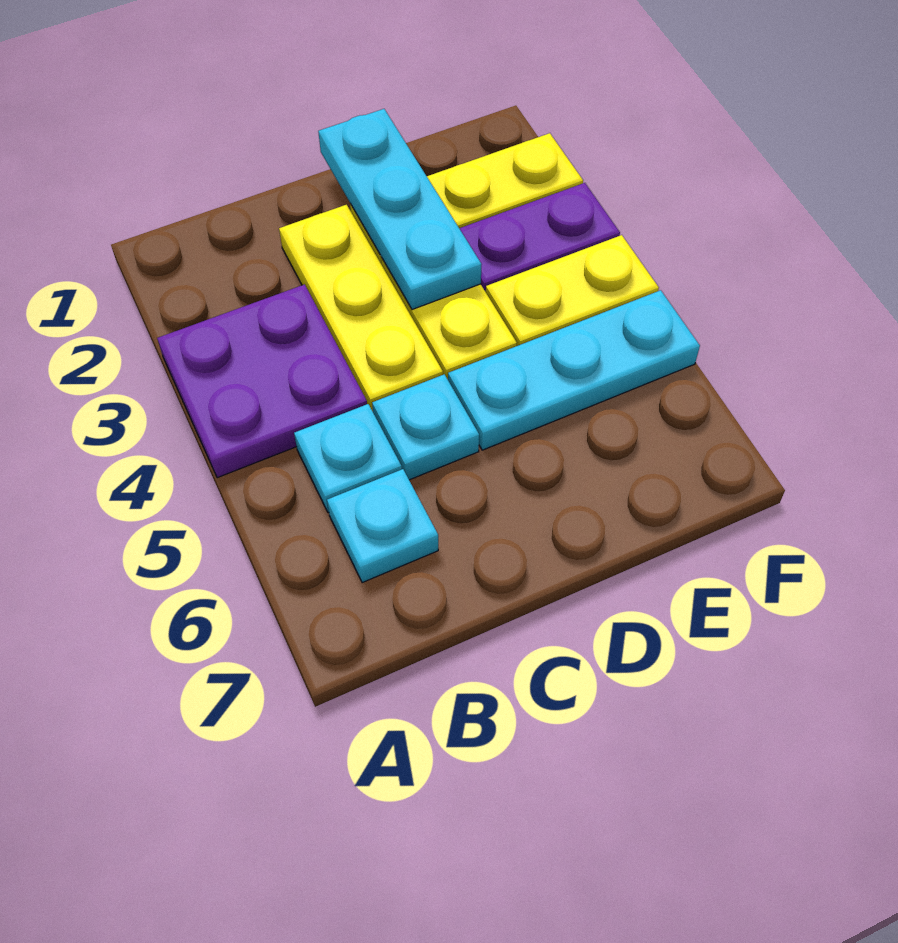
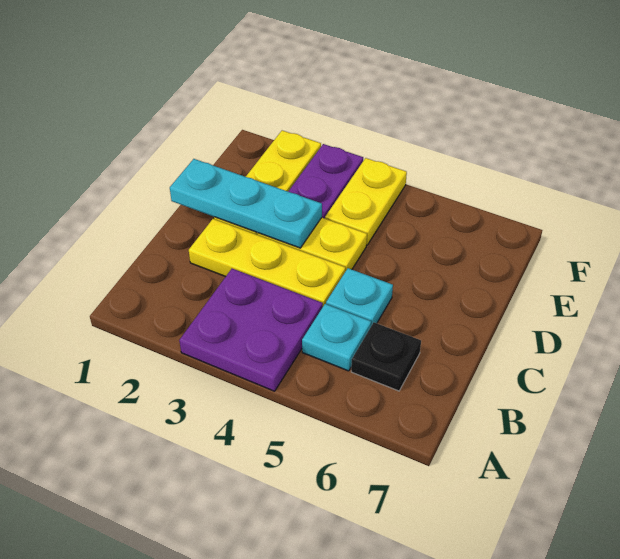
cyan 1x1 plate [327,469,438,583] -> black 1x1 plate [351,323,421,391]
cyan 1x3 plate [448,290,700,450] -> none

